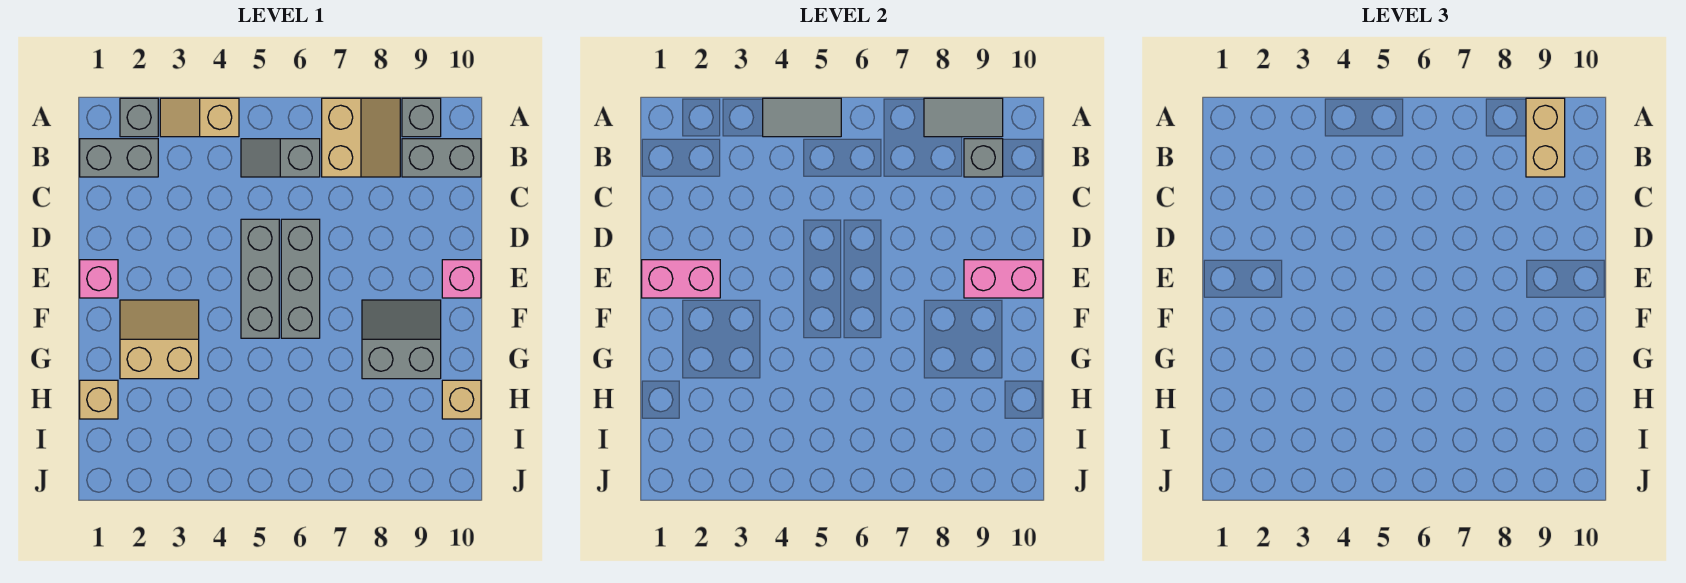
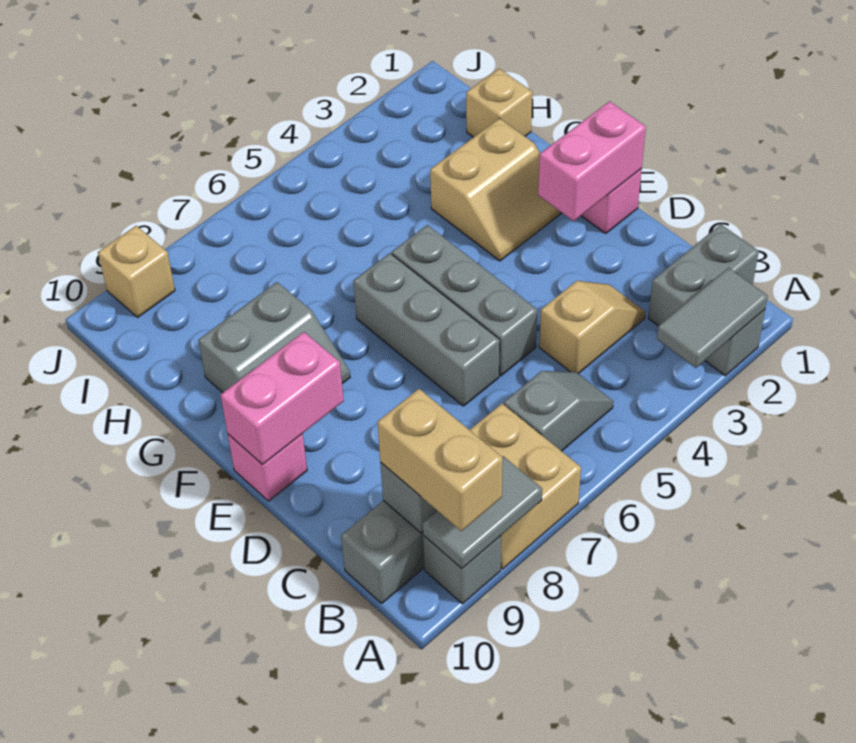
tan 1x2 slope [160,98,239,137] -> tan 1x2 slope moved to [539,281,646,374]
grey 1x2 tile [763,98,841,137] -> grey 1x2 tile moved to [657,268,768,368]
tan 1x1 brick [442,380,481,419] -> tan 1x1 brick moved to [98,226,175,317]

